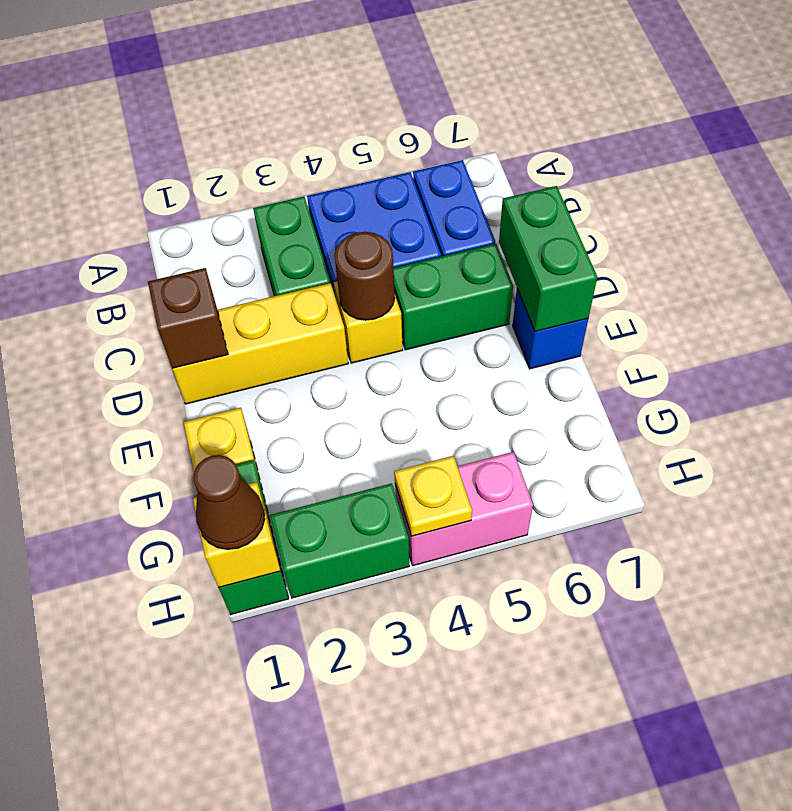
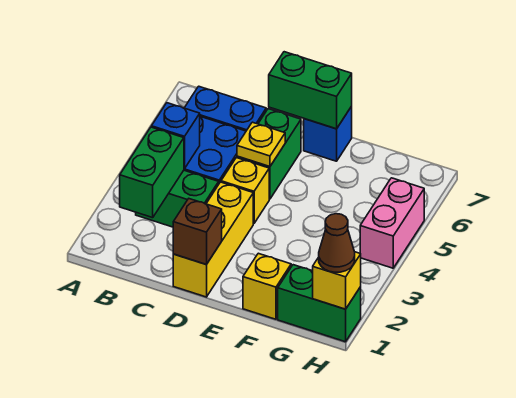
none -> blue 1x1 brick [151,103,200,169]
brown 1x1 round brick [335,232,395,320] -> none
green 1x2 brick [270,483,410,598] -> green 1x2 brick moved to [120,127,184,218]
yellow 1x1 plate [394,456,472,536] -> yellow 1x1 plate moved to [237,122,285,167]

